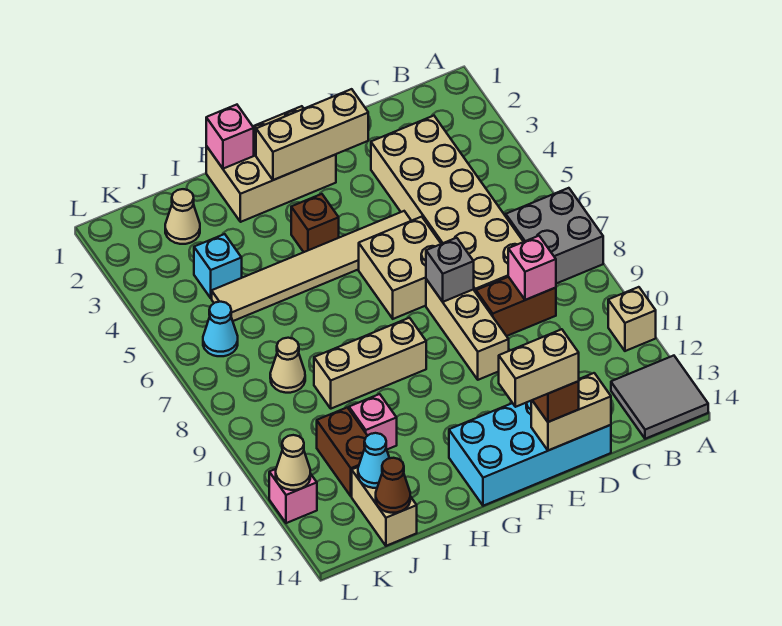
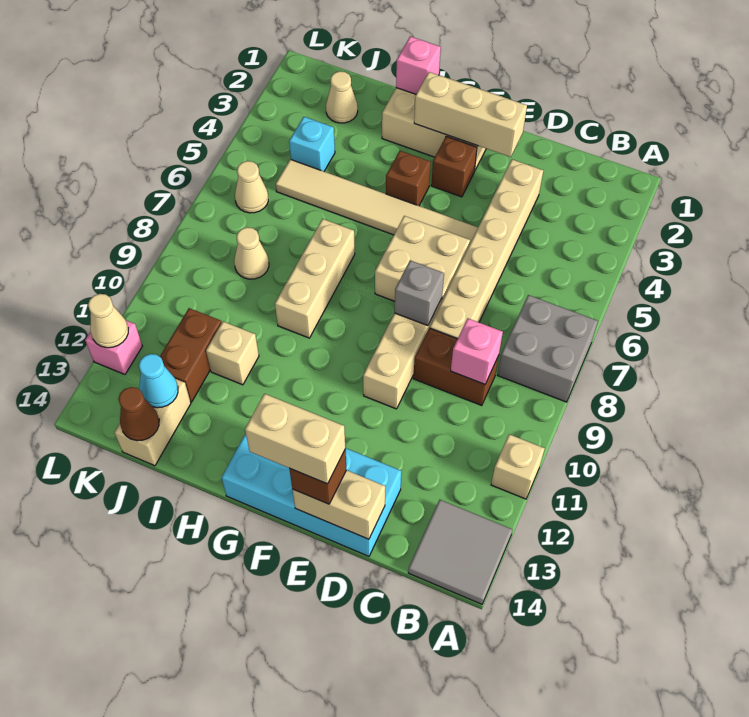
tan 2x6 brick [371,116,523,292] -> tan 1x6 brick [430,159,543,339]
none -> brown 1x1 brick [431,136,477,197]
tan 1x3 brick [314,318,426,409] -> tan 1x3 brick turned to [275,219,355,338]
pink 1x1 brick [349,394,397,449] -> tan 1x1 brick [206,322,259,385]
cyan 1x1 cone [203,302,238,356] -> tan 1x1 cone [235,161,268,213]

